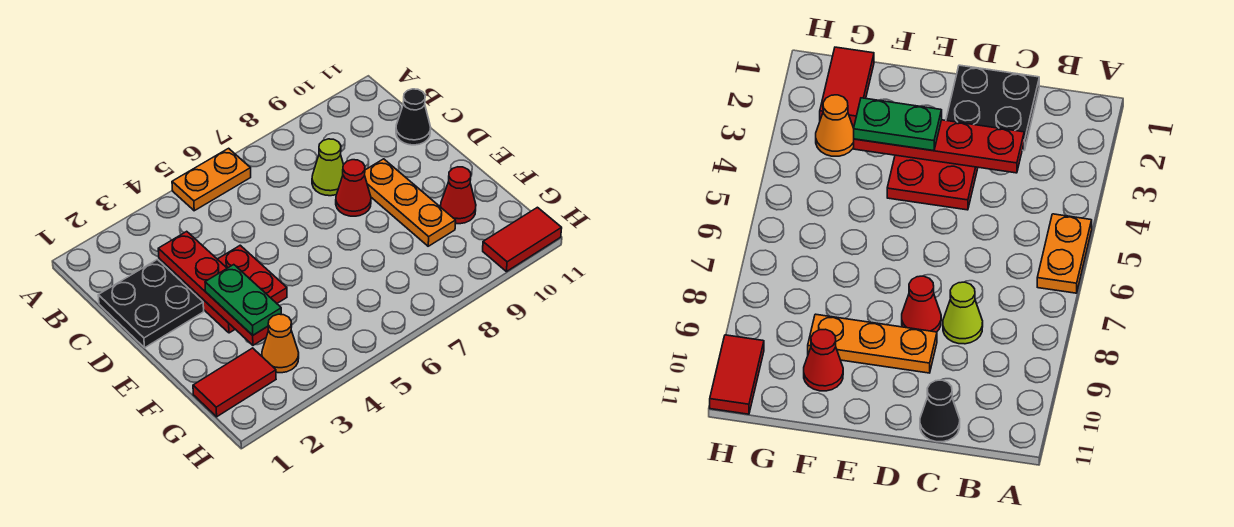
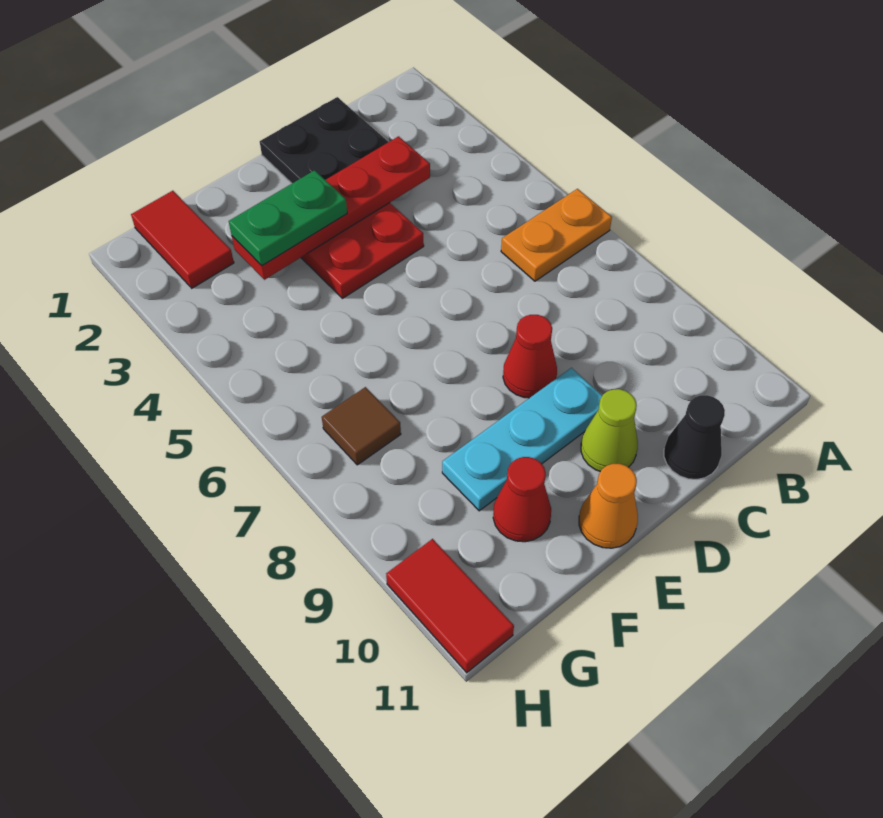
orange 1x2 plate [172,148,251,211] -> orange 1x2 plate turned to [501,189,612,281]
lime 1x1 cone [312,139,344,196] -> lime 1x1 cone moved to [581,389,638,471]
orange 1x3 plate [365,159,456,246] -> cyan 1x3 plate [442,368,602,511]
orange 1x1 cone [262,314,299,373] -> orange 1x1 cone moved to [579,464,638,548]
none -> brown 1x1 tile [322,387,401,465]

